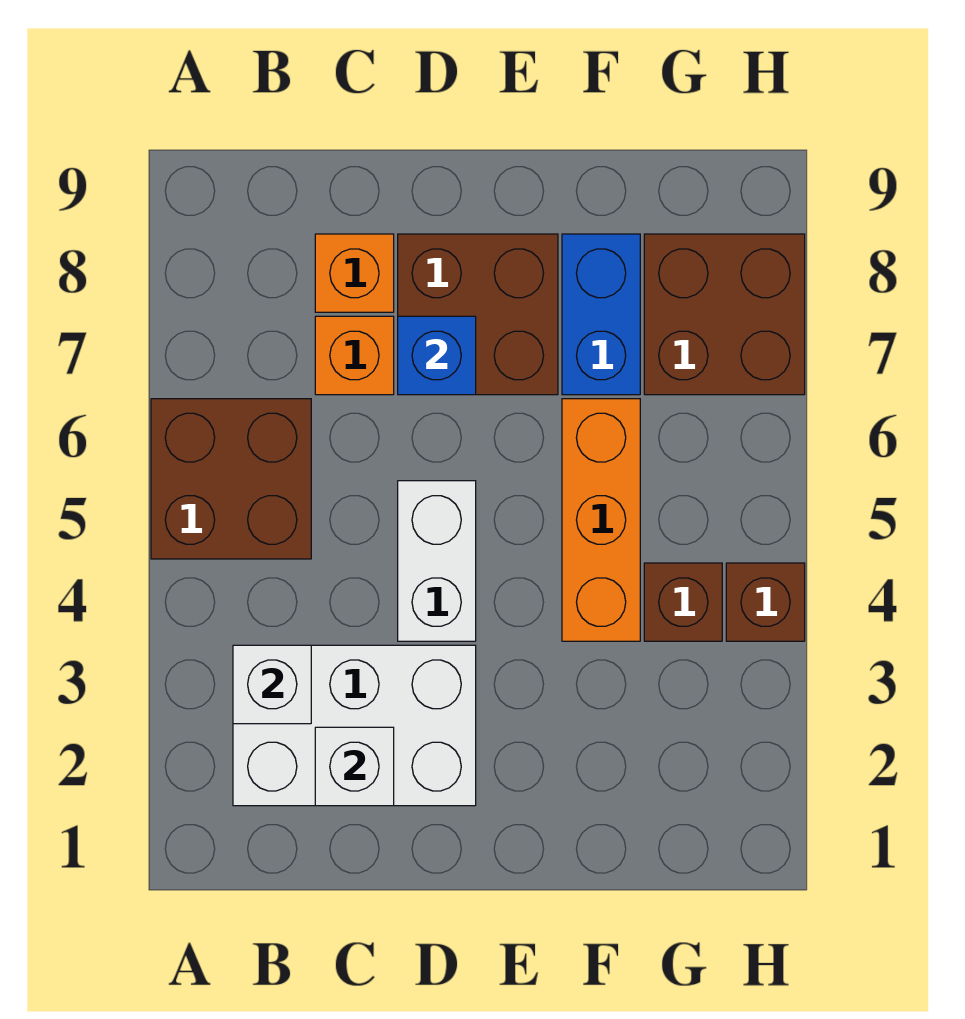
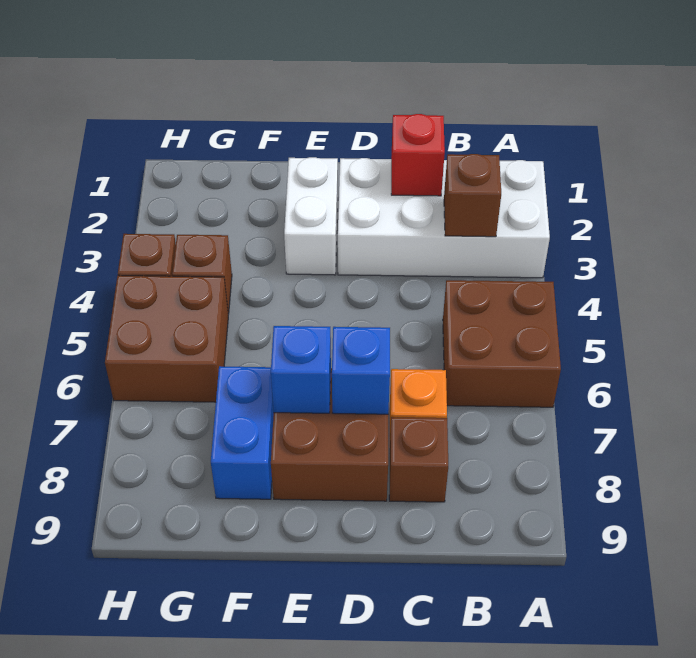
white 2x3 brick [233,645,476,806] -> white 2x4 brick [338,158,550,278]
white 1x1 brick [233,645,311,724] -> brown 1x1 brick [444,154,501,237]
white 1x1 brick [315,727,394,806] -> red 1x1 brick [391,114,445,196]
orange 1x1 brick [315,234,394,312] -> brown 1x1 brick [389,417,448,502]
white 1x2 brick [398,481,476,641] -> white 1x2 brick moved to [284,157,338,275]
none -> blue 1x1 brick [271,326,331,413]
orange 1x3 brick [562,399,640,641] -> none
brown 2x2 brick [644,234,805,395] -> brown 2x2 brick moved to [105,275,228,402]

